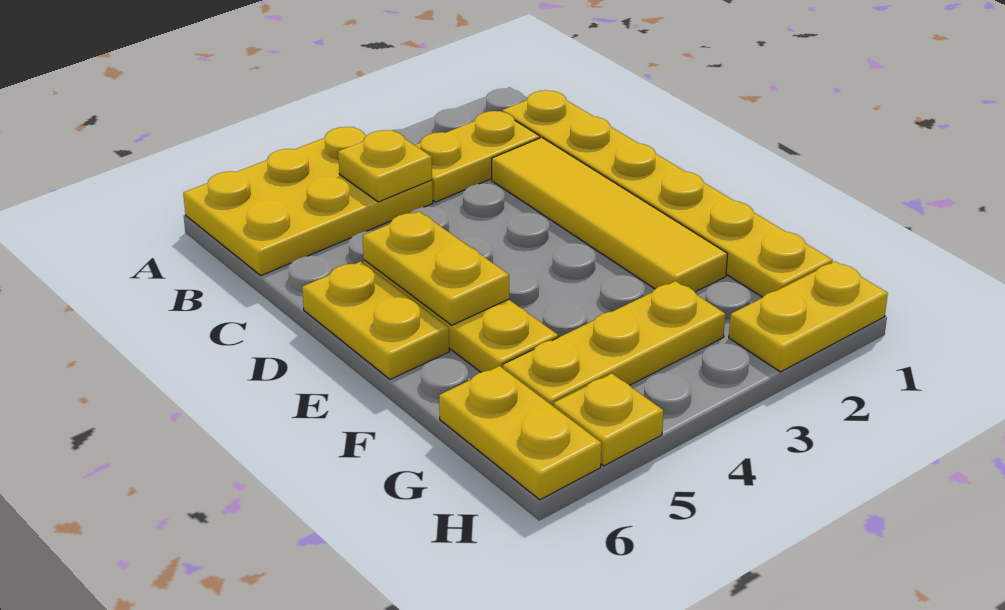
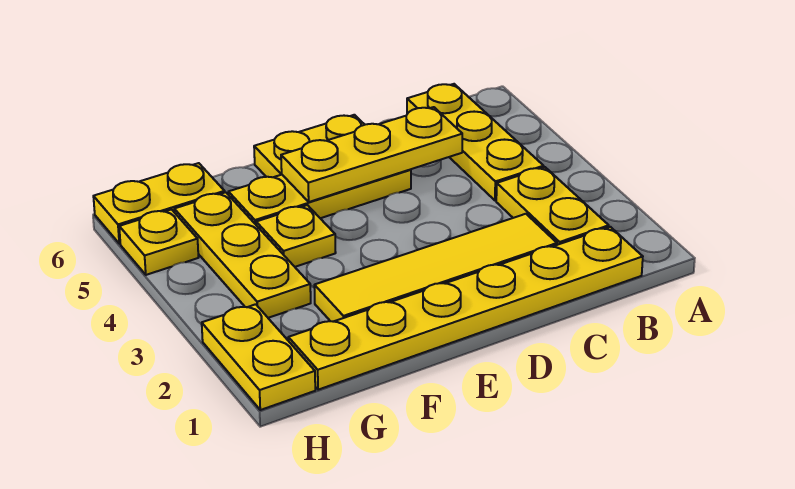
yellow 2x3 plate [183,127,433,275] -> yellow 1x3 plate [407,84,544,200]
yellow 1x1 plate [338,130,432,202] -> yellow 1x1 plate moved to [256,205,336,267]
yellow 1x2 plate [363,212,509,325] -> yellow 1x3 plate [281,107,462,202]

